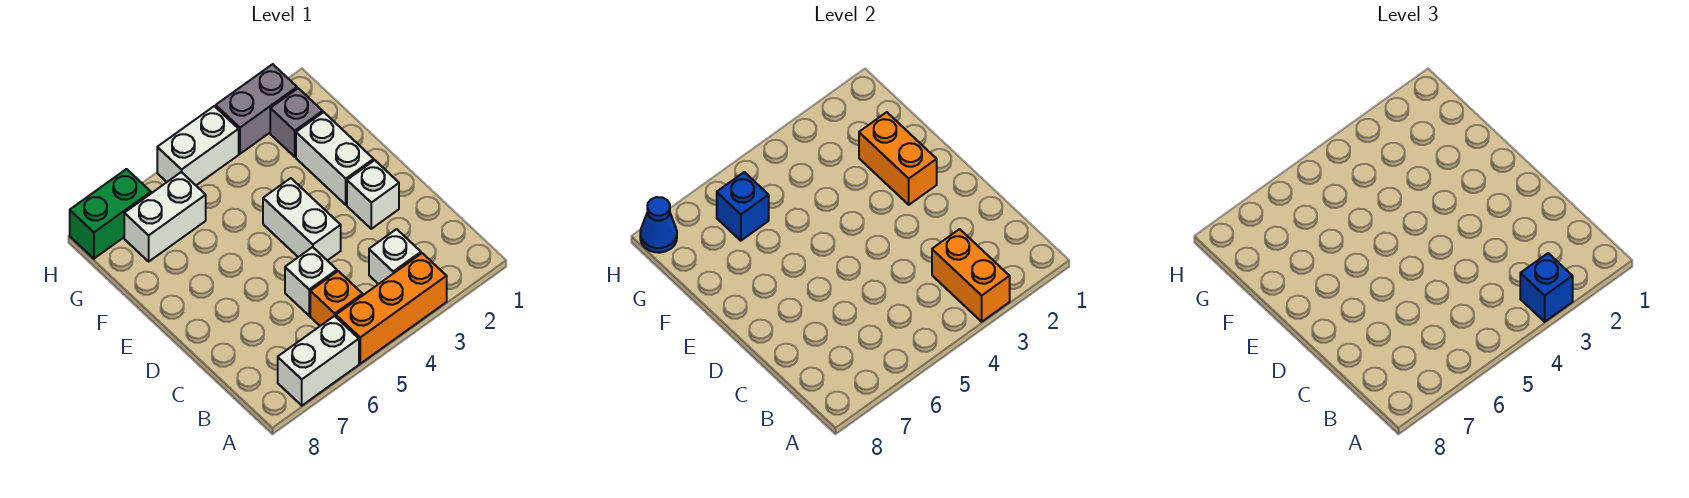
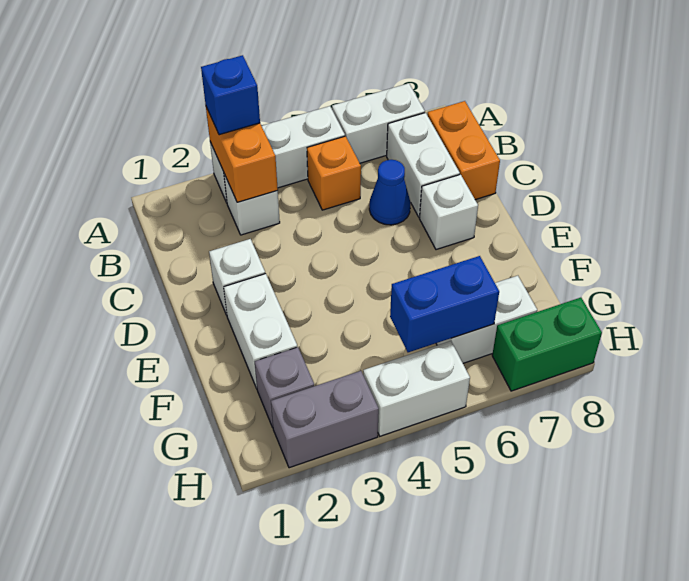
orange 1x3 brick [336,253,447,364] -> white 1x3 brick [210,106,345,203]
white 1x1 brick [285,247,337,316] -> white 1x1 brick moved to [419,174,478,250]
white 1x2 brick [263,178,341,261] -> white 1x2 brick moved to [387,113,460,217]
orange 1x2 brick [859,112,937,205] -> orange 1x2 brick moved to [427,101,500,200]
blue 1x1 brick [717,172,769,241] -> blue 1x2 brick [390,256,499,352]
blue 1x1 cone [640,197,677,253] -> blue 1x1 cone moved to [369,160,411,225]

